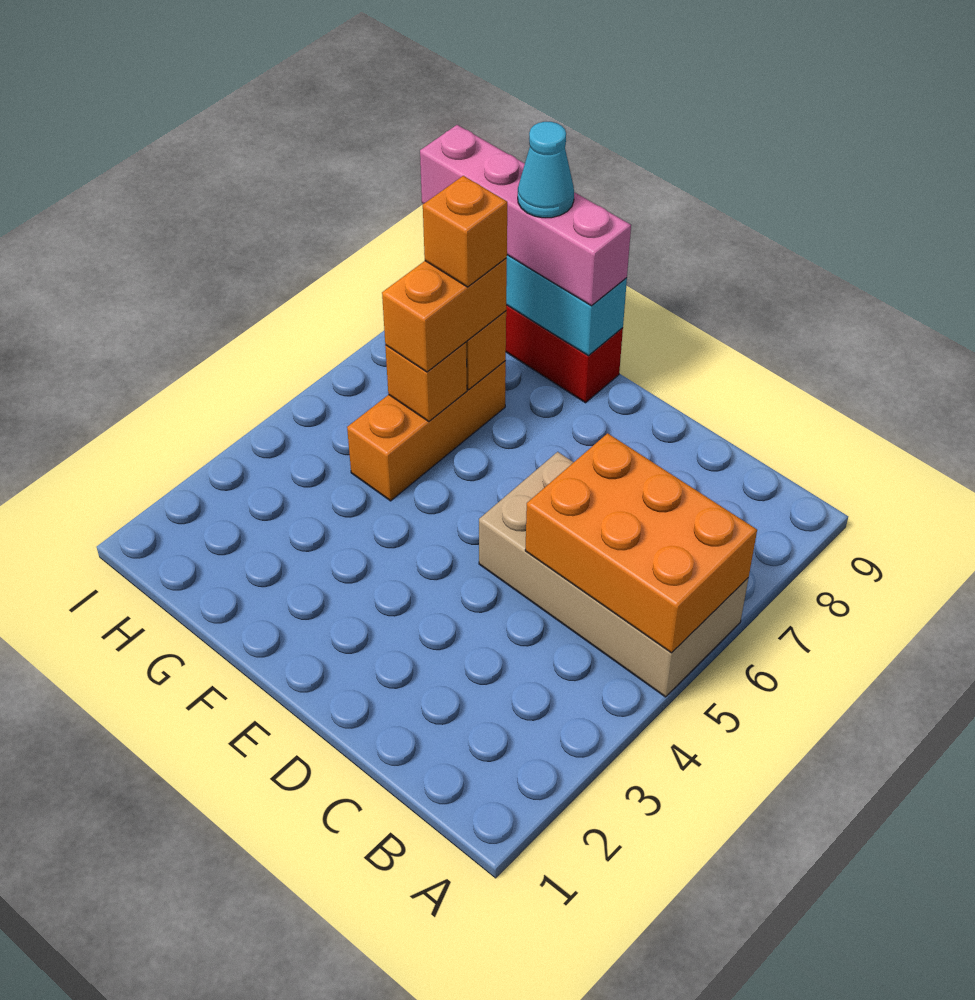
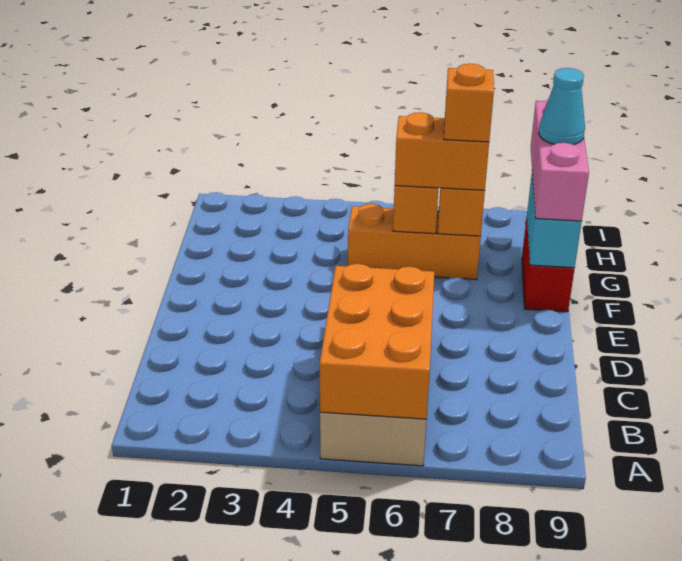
pink 1x4 brick [420,125,631,306] -> pink 1x3 brick [531,100,589,221]

